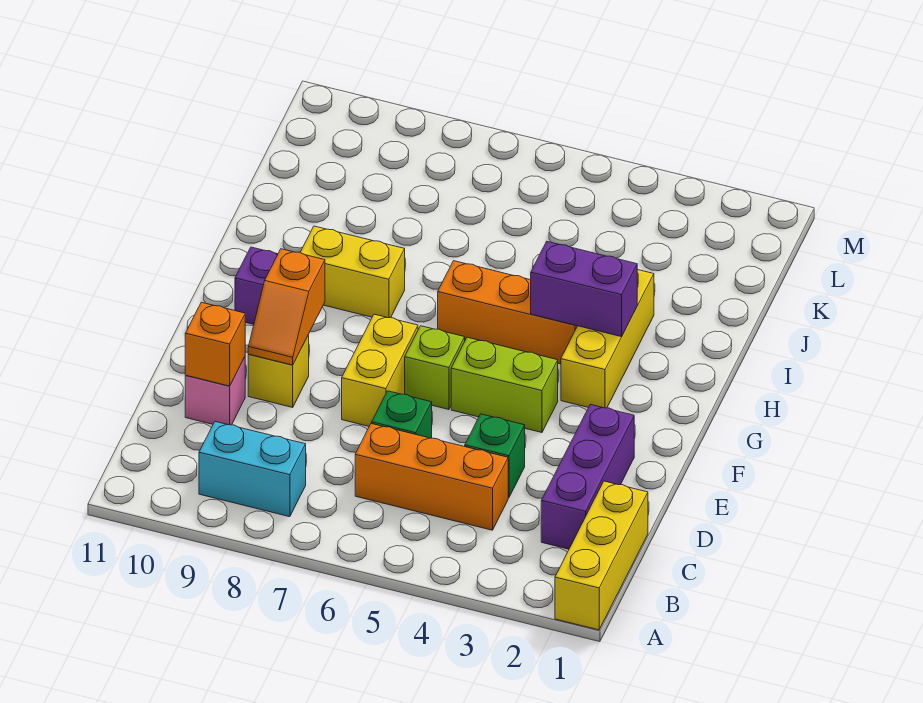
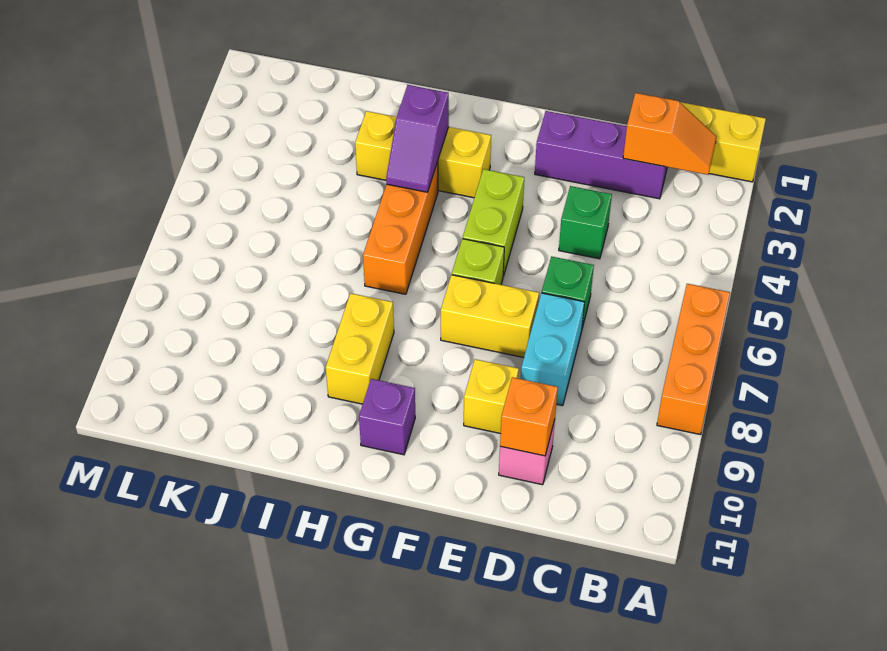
cyan 1x2 brick [199,422,306,517] -> cyan 1x2 brick moved to [521,293,584,406]
orange 1x3 brick [355,423,508,530] -> orange 1x3 brick moved to [657,284,730,435]
orange 1x2 slope [248,249,325,365] -> orange 1x2 slope moved to [623,93,717,175]
purple 1x2 brick [531,242,637,337] -> purple 1x2 slope [386,85,449,192]

